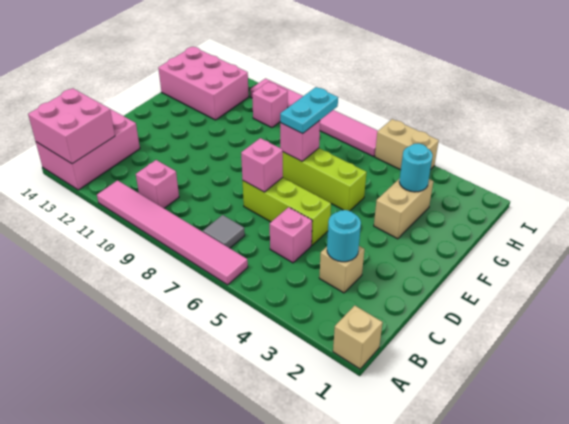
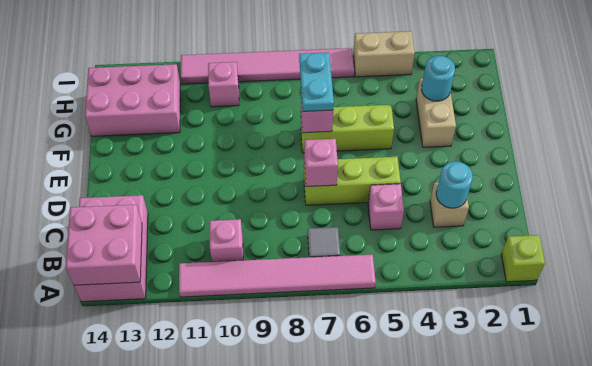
tan 1x1 brick [333,305,383,369] -> lime 1x1 brick [501,235,545,282]

